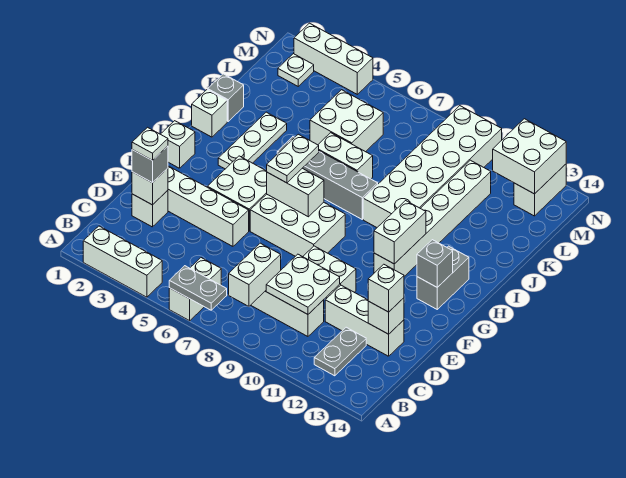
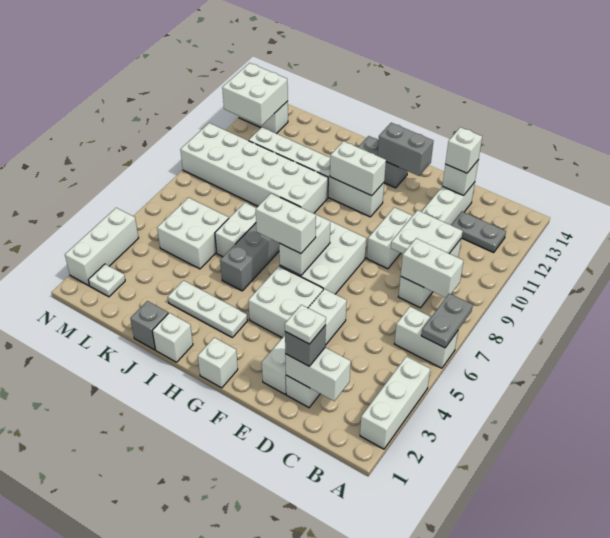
white 1x1 brick [132,168,168,205] -> white 1x2 brick [285,348,351,401]
white 1x2 plate [267,134,319,183] -> white 1x2 brick [256,194,316,254]
grey 1x1 brick [417,240,453,287] -> grey 1x2 brick [378,123,433,176]

